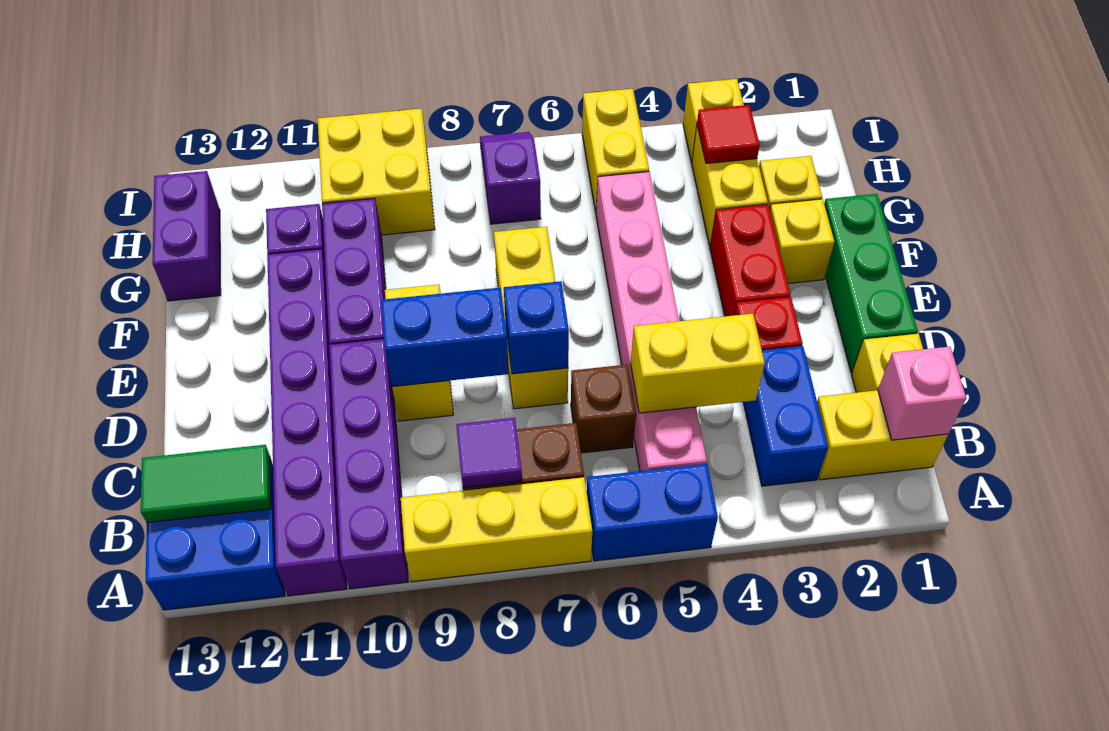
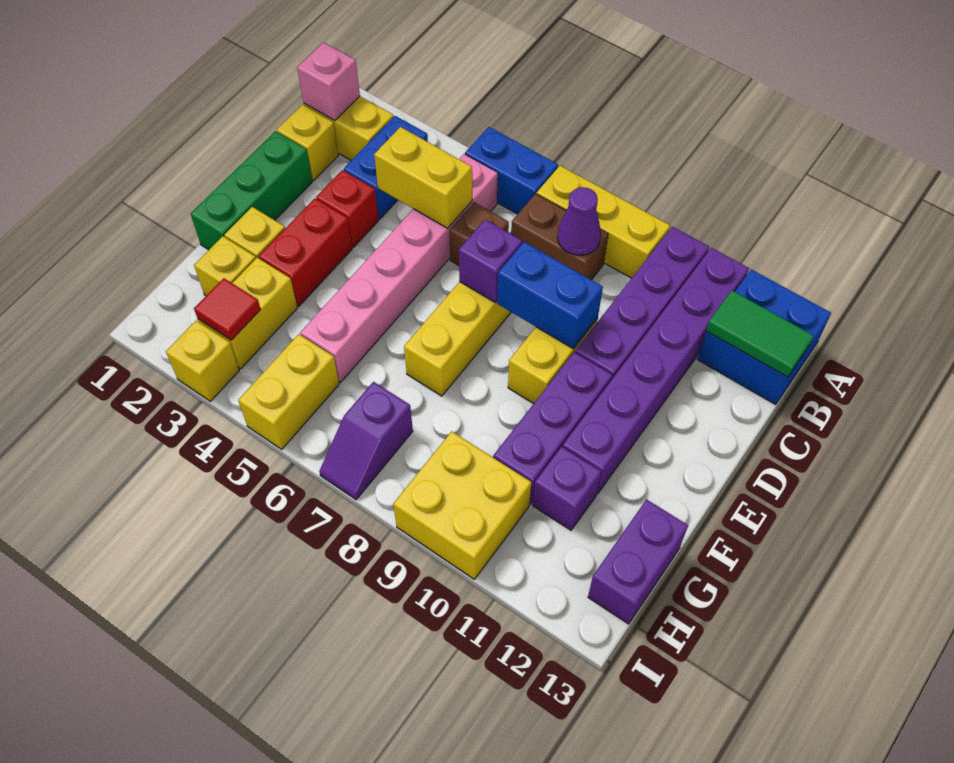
purple 1x1 tile [456,418,522,488] -> purple 1x1 cone [557,187,601,255]
blue 1x1 brick [504,281,569,374] -> purple 1x1 brick [459,220,522,303]

